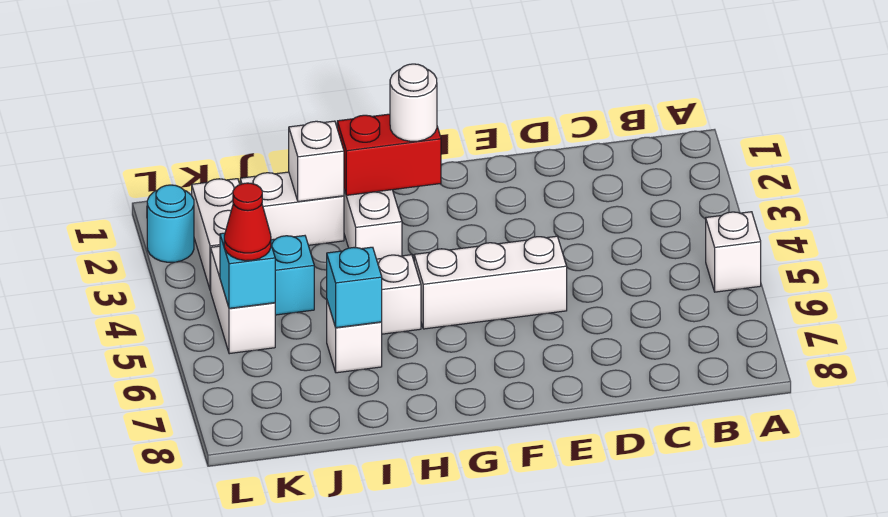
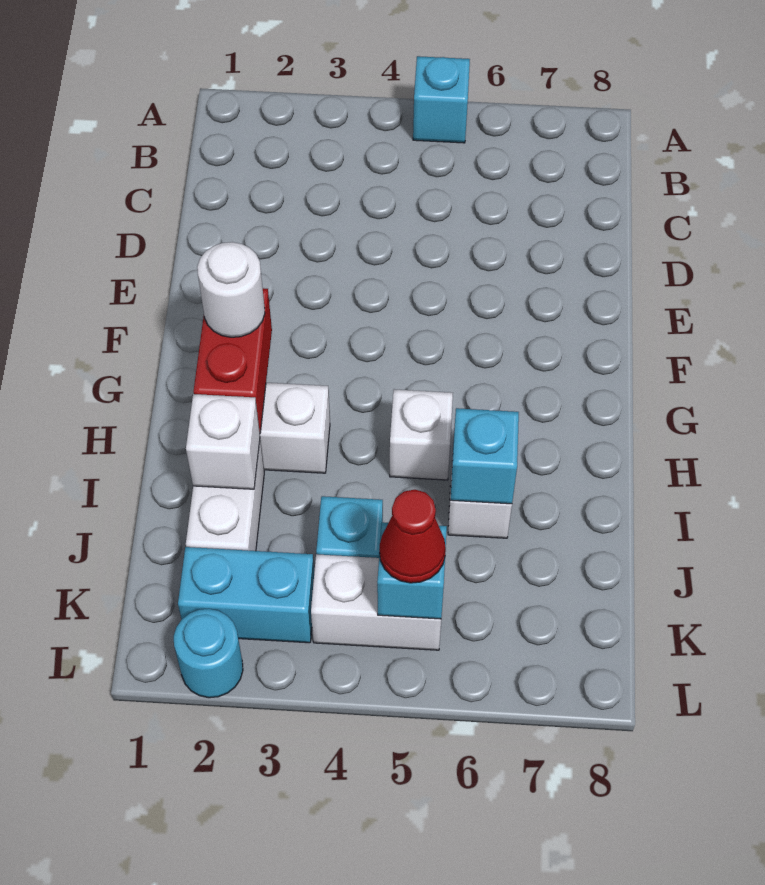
white 1x1 brick [706,212,761,292] -> cyan 1x1 brick [413,56,470,143]
white 1x3 brick [414,236,567,329] -> none
white 1x2 brick [192,179,240,291] -> cyan 1x2 brick [178,547,314,643]

